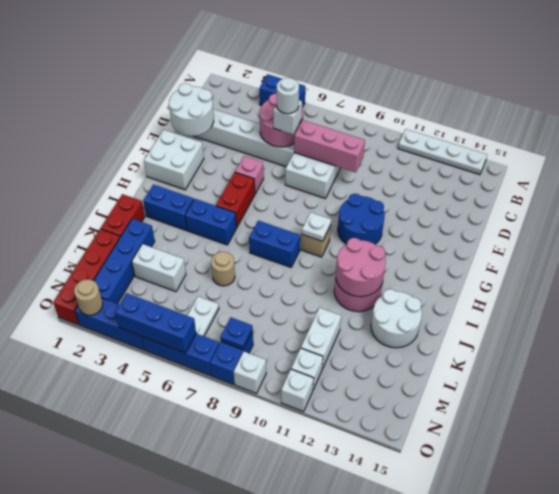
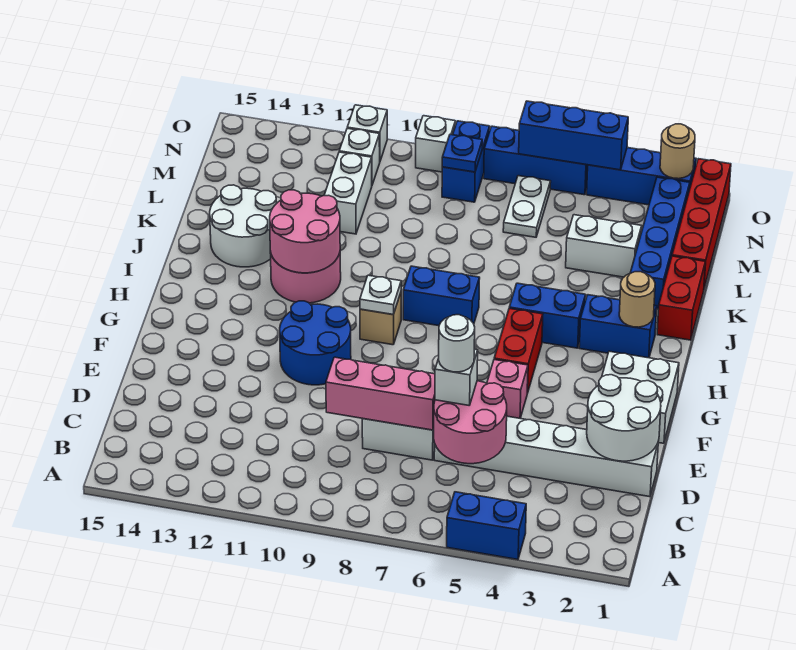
white 1x4 plate [398,129,487,175] -> none
tan 1x1 round brick [211,252,235,286] -> tan 1x1 round brick moved to [619,272,655,327]

